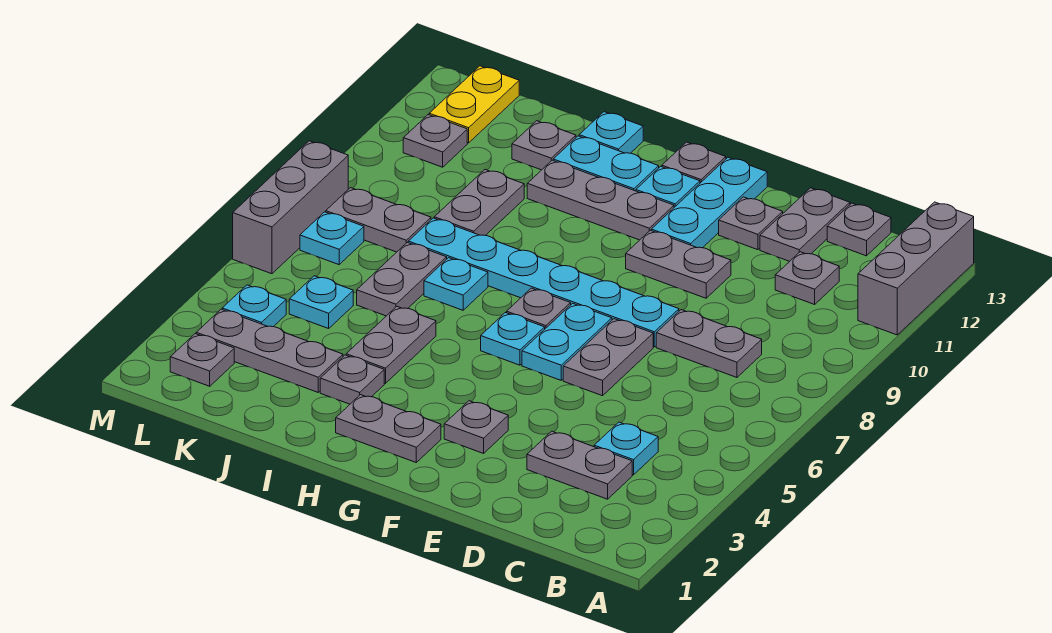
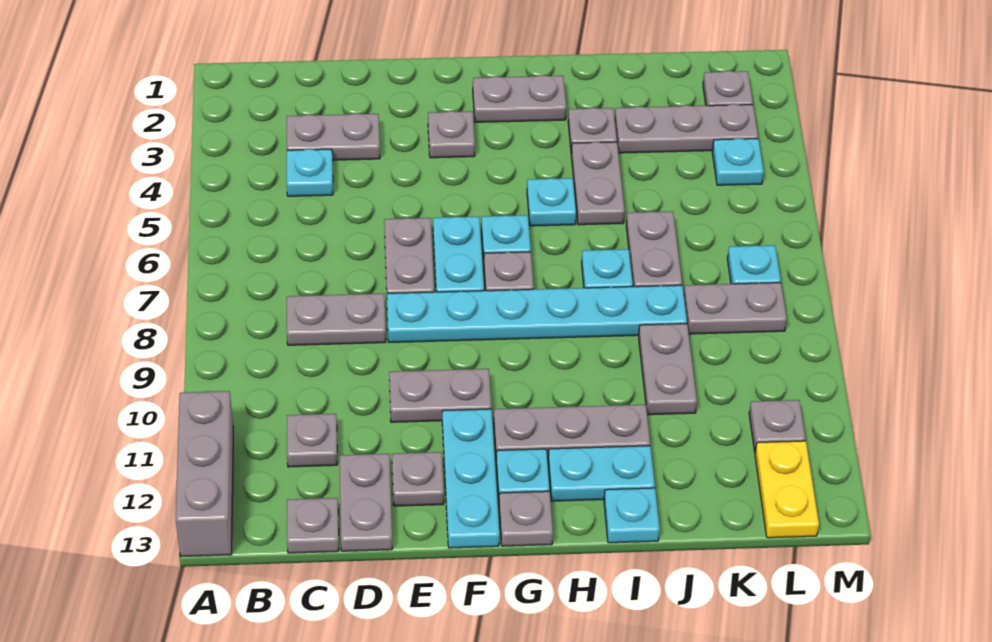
grey 1x1 plate [512,121,576,170] -> none
cyan 1x1 plate [289,276,353,328] -> cyan 1x1 plate moved to [527,178,576,226]
grey 1x3 brick [233,141,348,274] -> none

